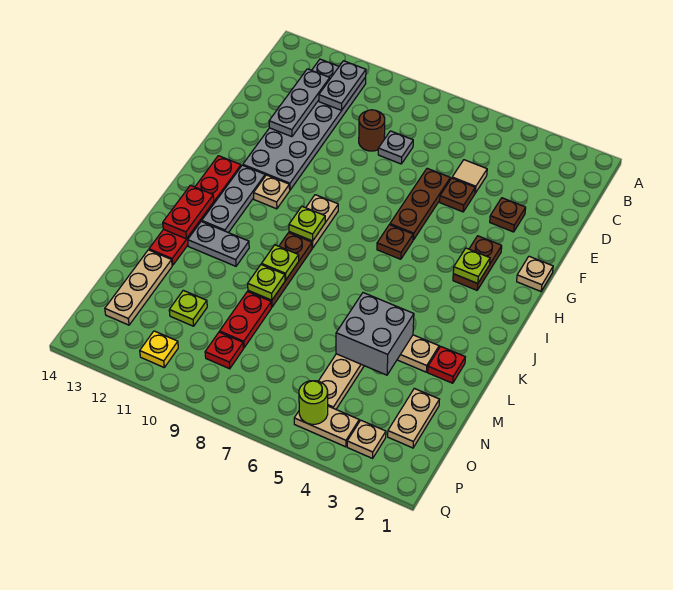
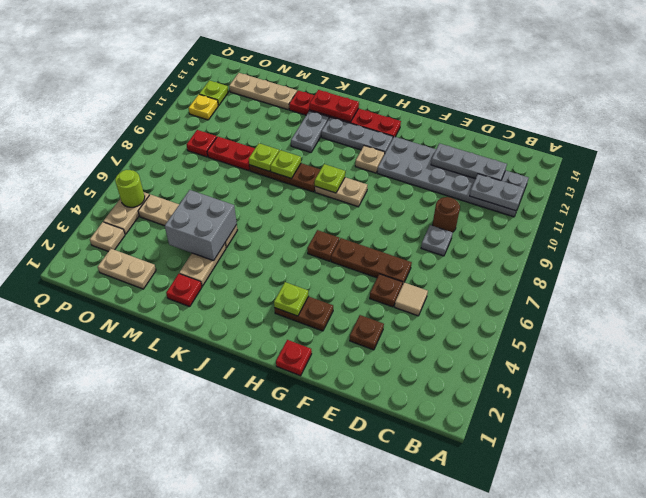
tan 1x1 plate [517,256,553,291] -> red 1x1 plate [276,340,312,376]
lime 1x1 plate [169,290,207,326] -> lime 1x1 plate moved to [199,80,228,105]

